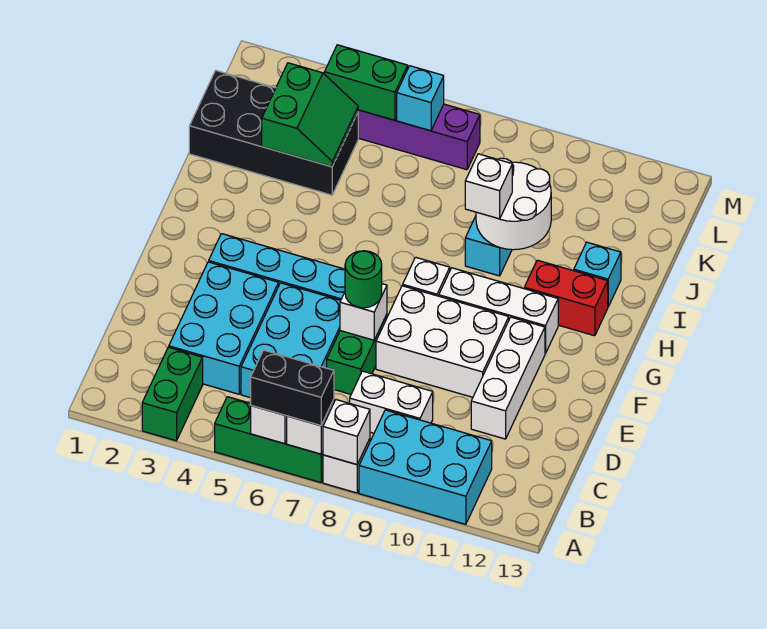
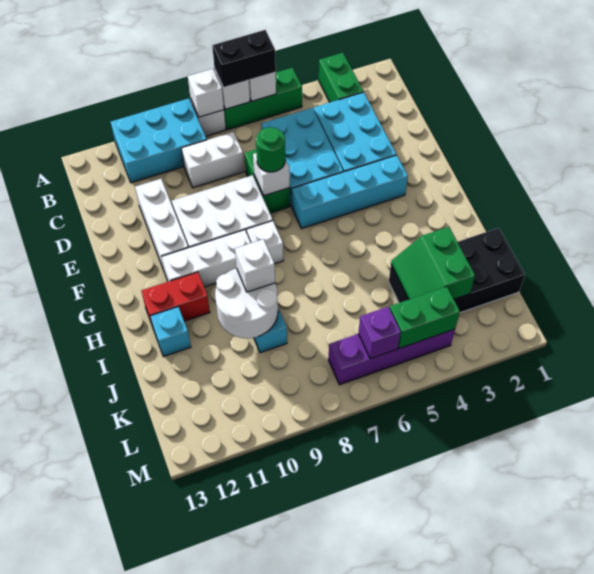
cyan 1x1 brick [397,66,444,131] -> purple 1x1 brick [358,307,401,359]

